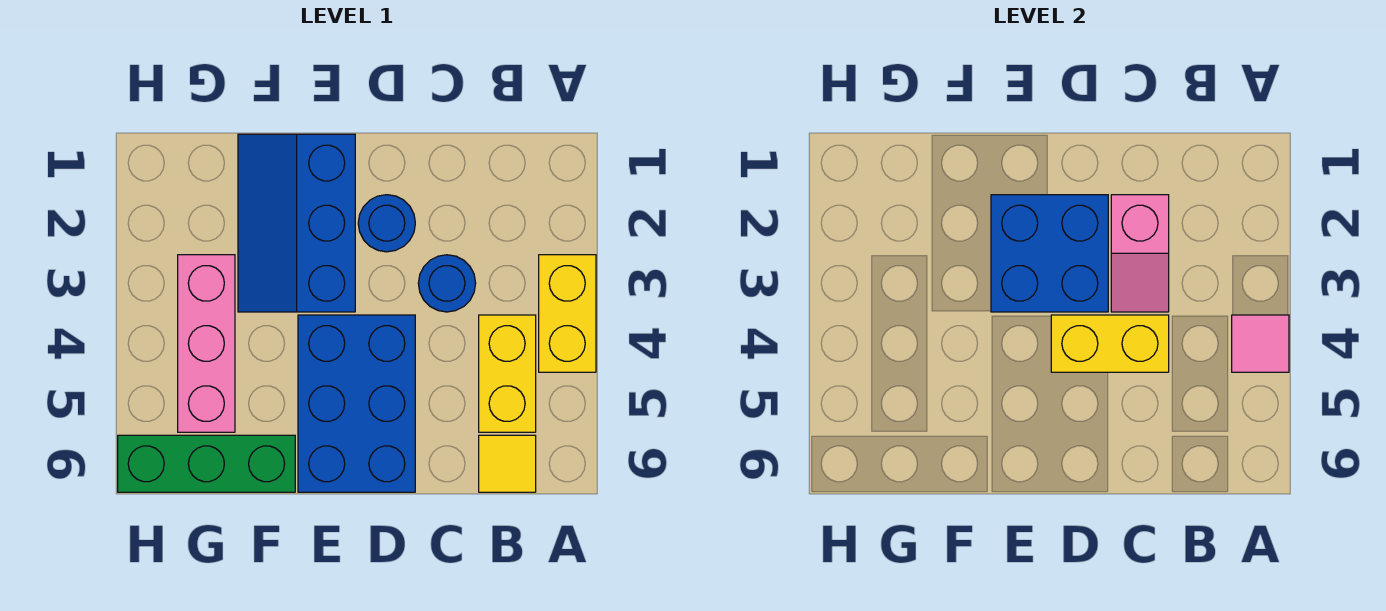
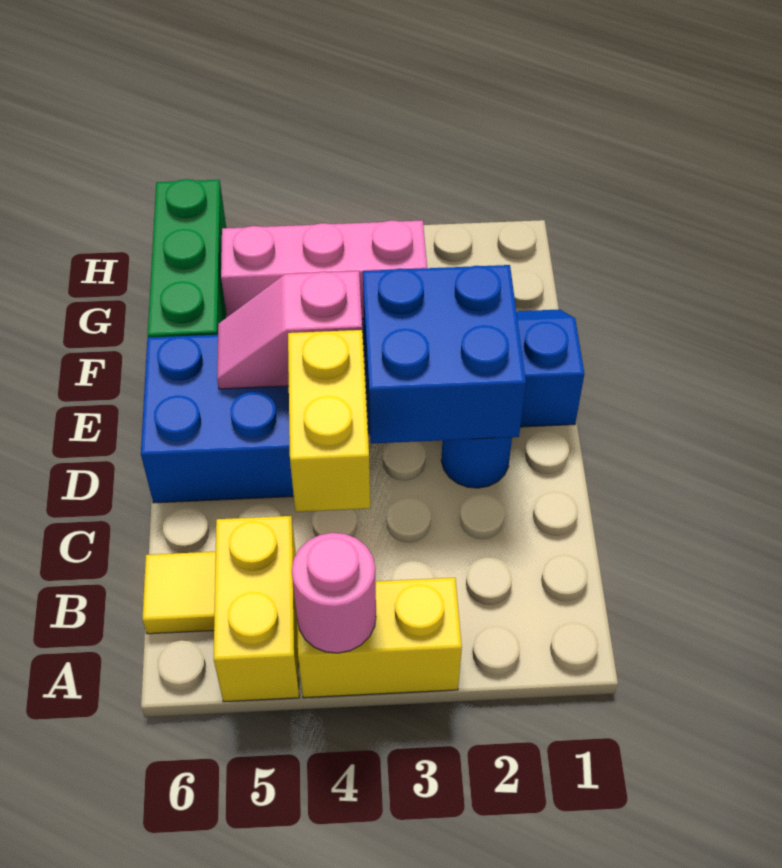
pink 1x1 tile [1232,315,1289,372] -> pink 1x1 round brick [292,533,376,653]
yellow 1x2 brick [479,315,536,432] -> yellow 1x2 brick turned to [214,516,299,702]
pink 1x2 slope [1111,195,1169,312] -> pink 1x2 slope moved to [217,271,362,389]
blue 1x1 round brick [418,255,476,312] -> none

